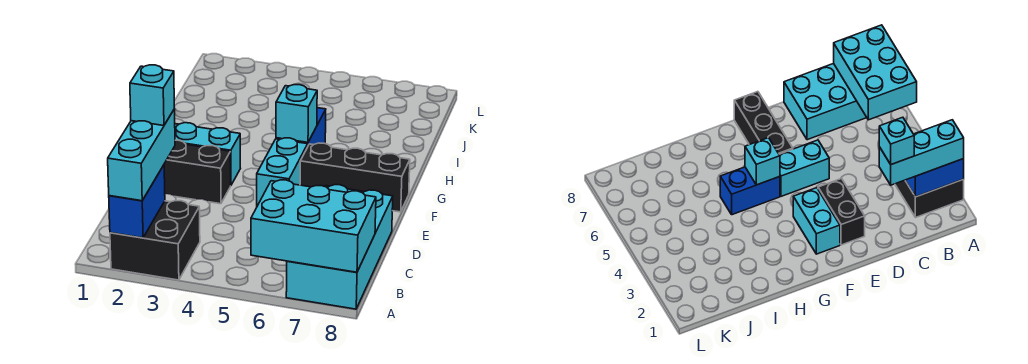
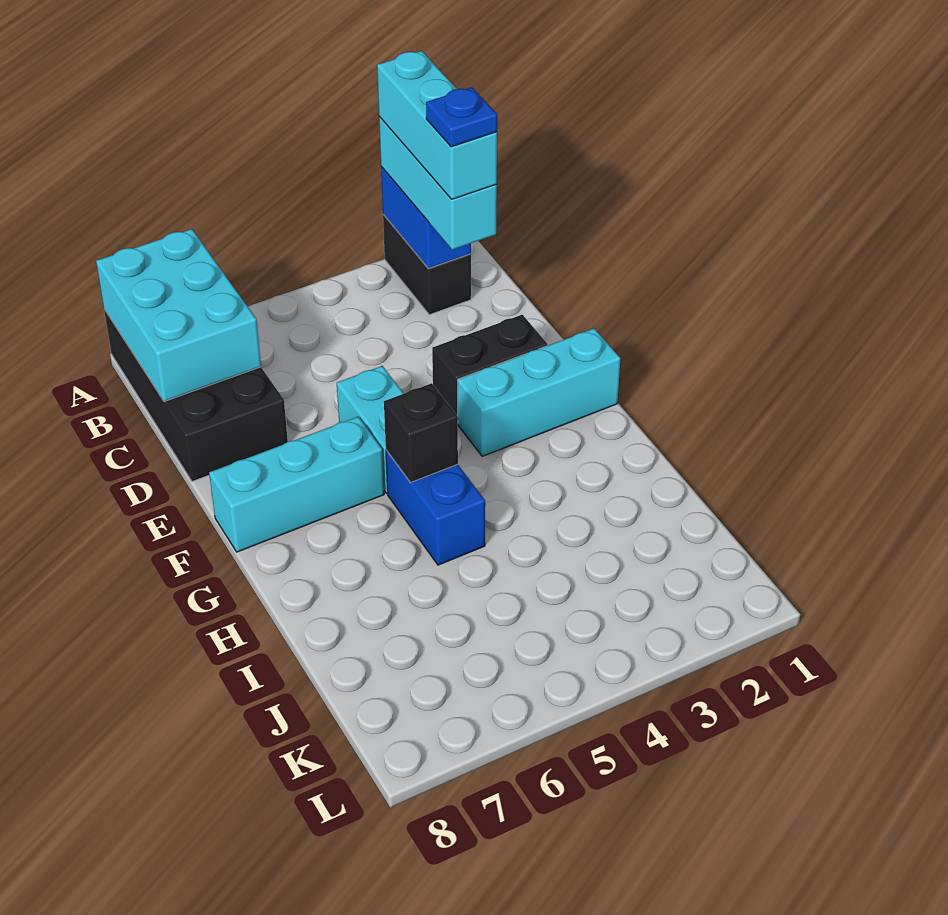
black 2x2 brick [110,201,200,280] -> black 1x2 brick [383,214,471,315]
cyan 2x3 brick [251,180,376,272] -> cyan 2x3 brick turned to [96,229,261,401]
cyan 2x4 brick [286,185,393,309] -> black 2x4 brick [104,309,288,481]
cyan 1x1 brick [130,65,175,126] -> cyan 1x3 brick [377,51,497,199]
none -> blue 1x1 plate [426,87,497,147]
cyan 1x2 brick [175,123,240,185] -> cyan 1x3 brick [458,329,620,456]
black 1x3 brick [300,143,410,212] -> cyan 1x3 brick [209,417,384,552]
cyan 1x1 brick [276,85,317,142] -> black 1x1 brick [384,383,458,483]

